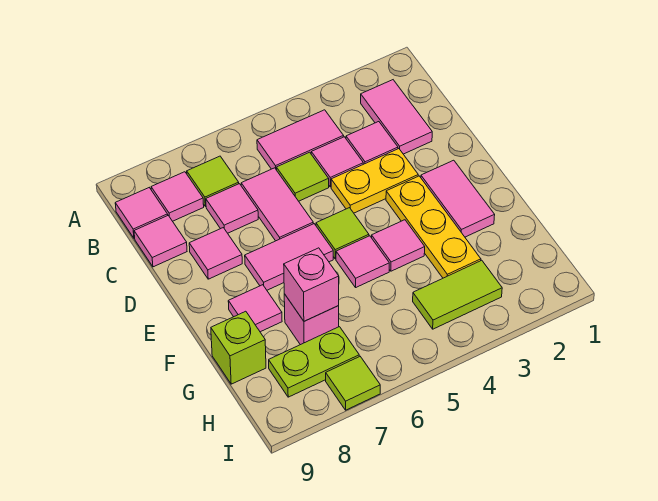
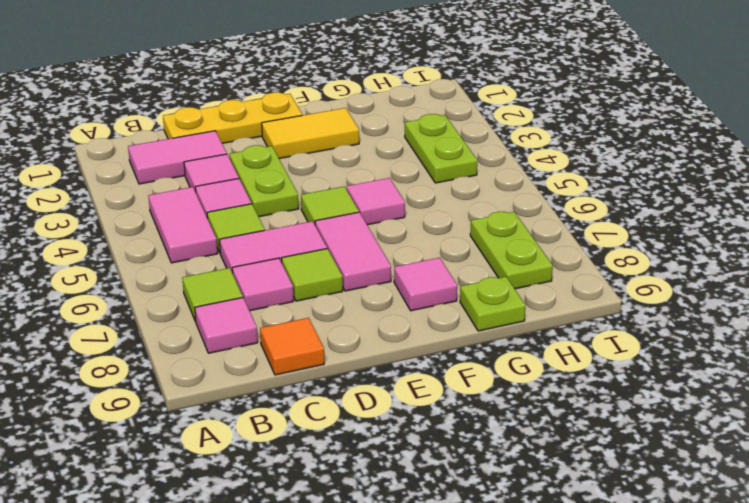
pink 1x1 tile [115,188,168,238] -> none
pink 1x1 tile [134,216,187,267] -> orange 1x1 tile [260,318,324,375]
yellow 1x2 plate [331,149,418,213] -> lime 1x2 plate [230,145,298,217]
pink 1x1 tile [189,228,242,279] -> none
pink 1x2 tile [421,160,495,237] -> yellow 1x2 tile [262,108,359,159]
yellow 1x3 plate [386,176,481,278] -> yellow 1x3 plate moved to [163,92,302,143]
pink 1x1 tile [372,220,425,271] -> none
pink 1x1 brick [284,294,339,345] -> none
pink 1x1 brick [284,248,339,321] -> none
lime 1x1 brick [211,311,266,384] -> lime 1x1 plate [460,277,526,331]
lime 1x2 tile [413,260,502,329] -> lime 1x2 plate [405,114,477,183]
lime 1x1 tile [326,356,380,410] -> lime 1x1 tile moved to [282,249,343,301]

